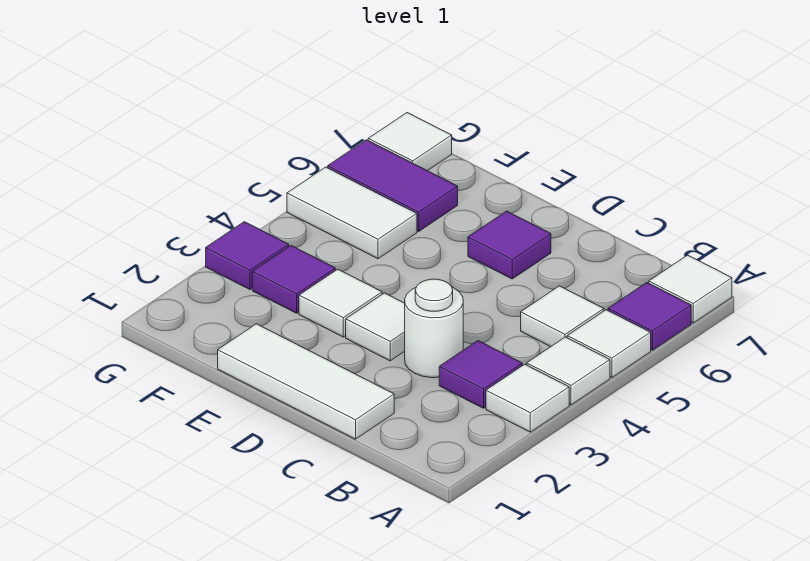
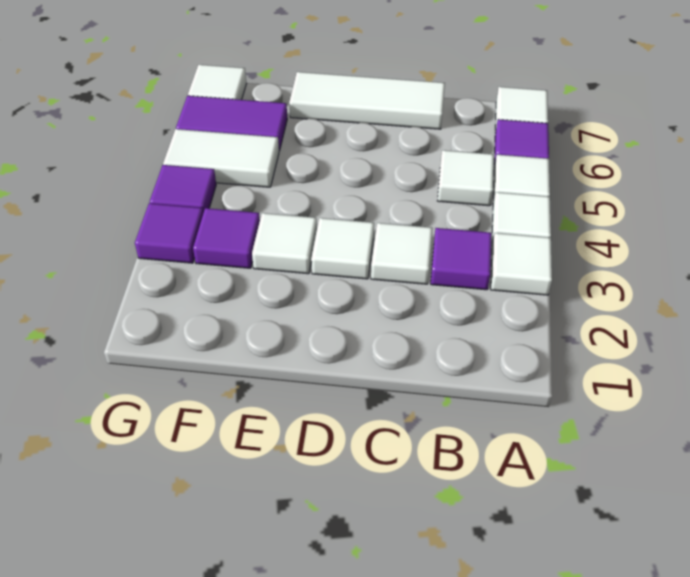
white 1x3 tile [218,324,394,439] -> white 1x3 tile moved to [289,72,445,129]
white 1x1 round brick [405,279,463,378] -> white 1x1 tile [371,223,433,284]
purple 1x1 tile [468,211,551,279] -> purple 1x1 tile moved to [150,165,216,213]

